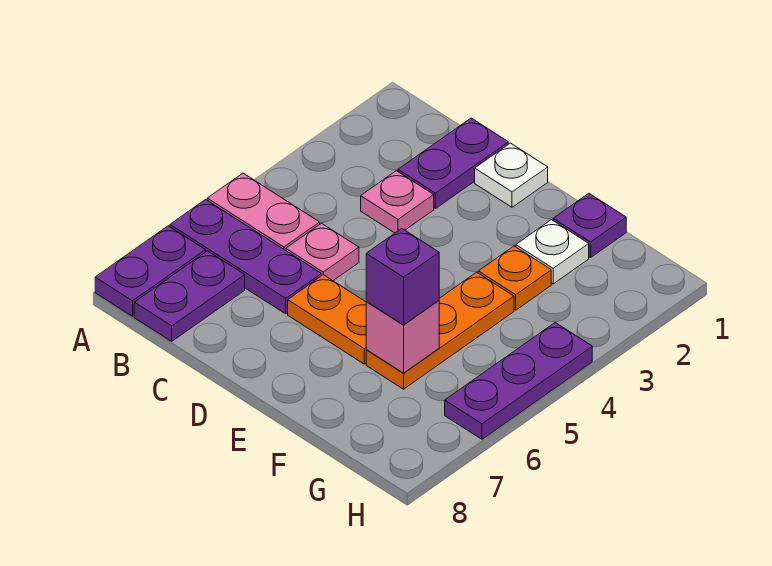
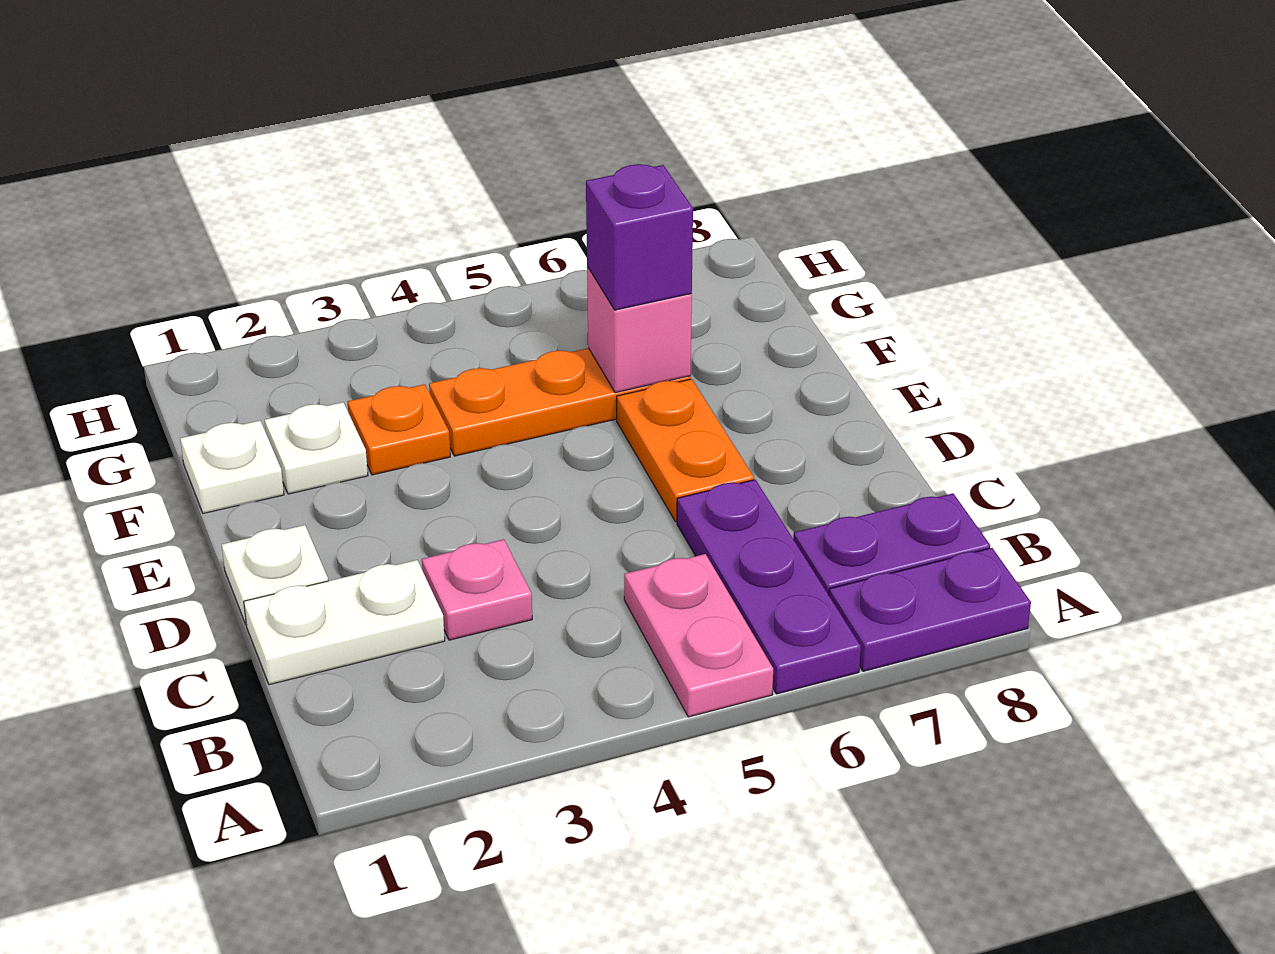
purple 1x2 plate [398,118,508,209] -> white 1x2 plate [244,560,445,685]
pink 1x1 plate [286,223,359,281] -> none
purple 1x1 plate [553,193,626,258] -> white 1x1 plate [180,421,284,513]
purple 1x3 plate [445,323,592,439] -> none

